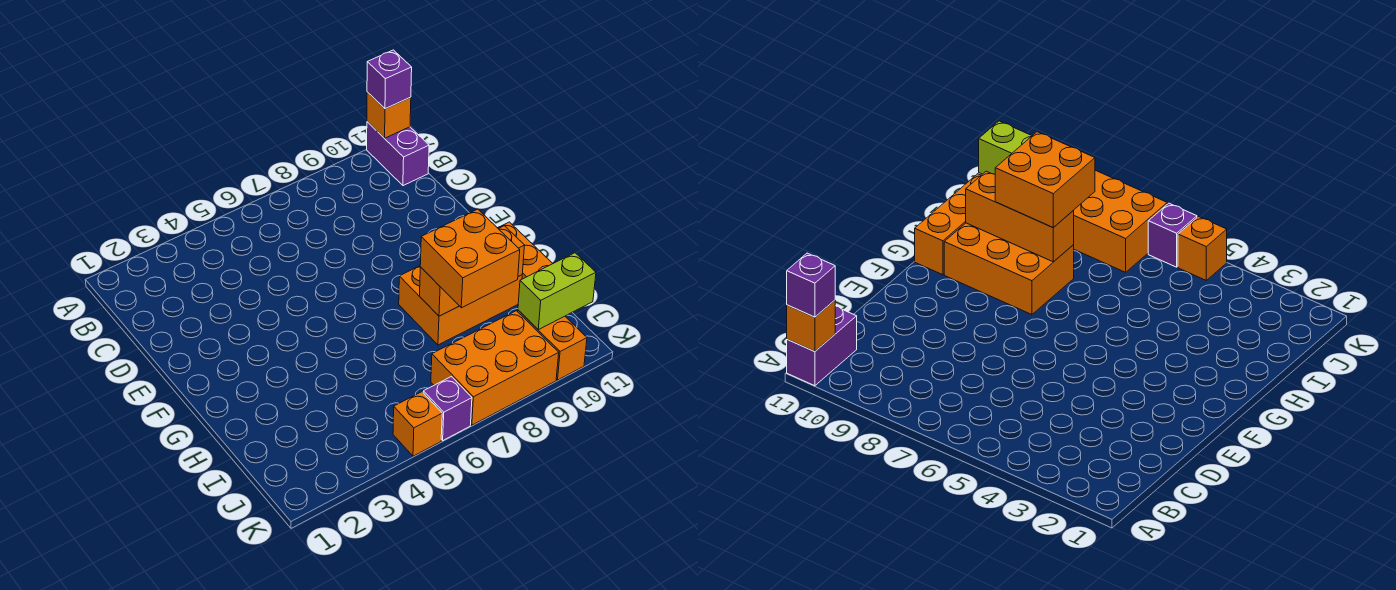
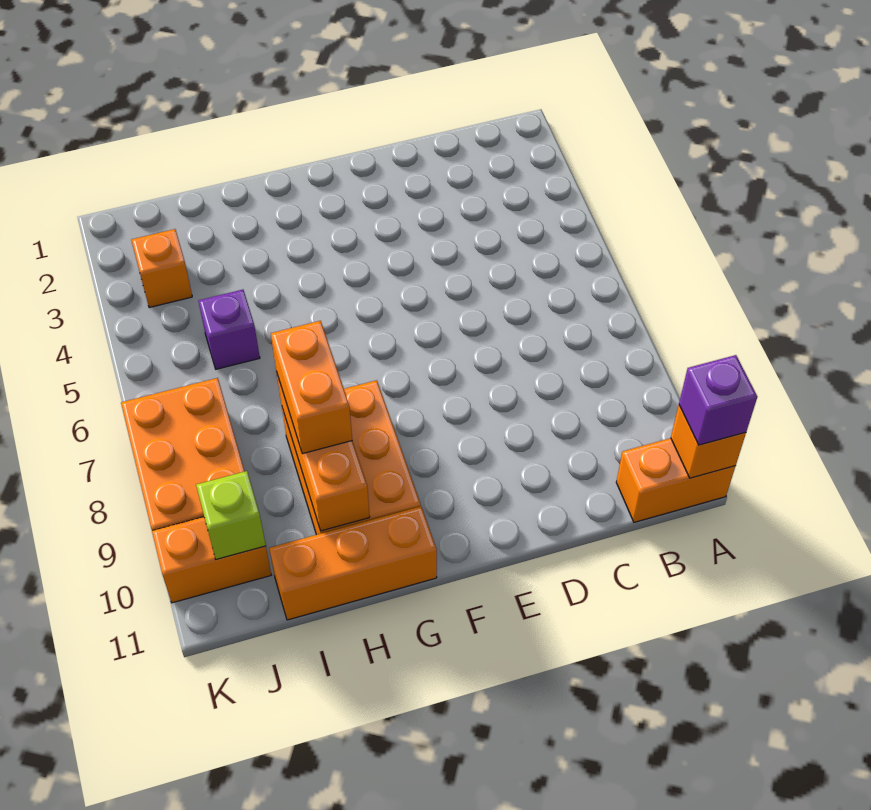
purple 1x2 brick [367,122,429,186] -> orange 1x2 brick [616,438,735,522]
orange 2x2 brick [420,209,520,308] -> orange 1x2 brick [271,321,352,454]
lime 1x2 brick [518,253,596,330] -> lime 1x1 brick [196,471,266,559]
orange 1x1 brick [393,392,442,456] -> orange 1x1 brick moved to [131,229,192,308]
purple 1x1 brick [423,377,472,440] -> purple 1x1 brick moved to [198,290,260,369]

